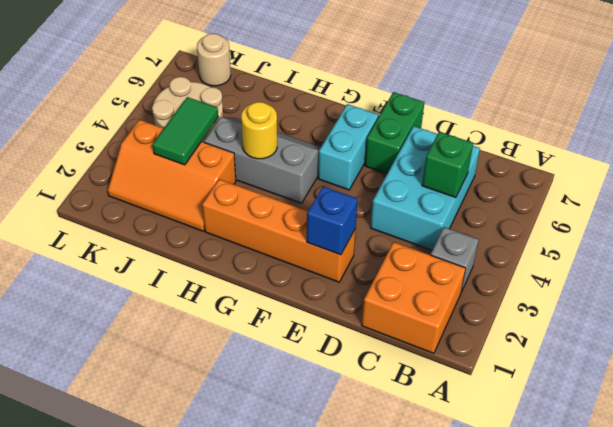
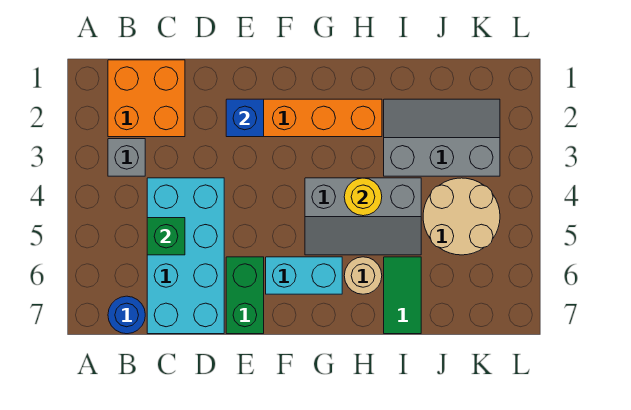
none -> blue 1x1 round brick [108,296,145,334]
cyan 2x3 brick [370,126,480,250] -> cyan 2x4 brick [147,178,224,334]
cyan 1x2 brick [318,104,378,190] -> cyan 1x2 brick turned to [266,257,342,294]
orange 2x3 slope [108,120,236,231] -> grey 2x3 slope [384,99,500,176]
green 1x2 tile [153,97,218,165] -> green 1x2 tile moved to [384,257,421,334]
tan 1x1 round brick [197,33,231,86] -> tan 1x1 round brick moved to [344,257,382,294]

